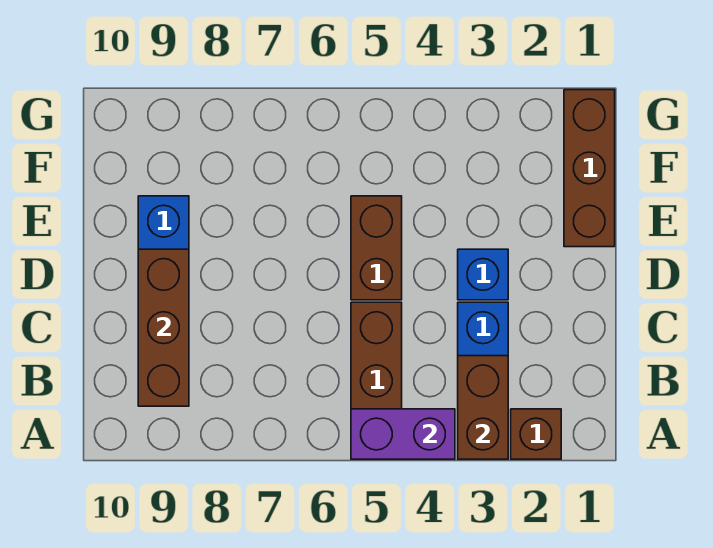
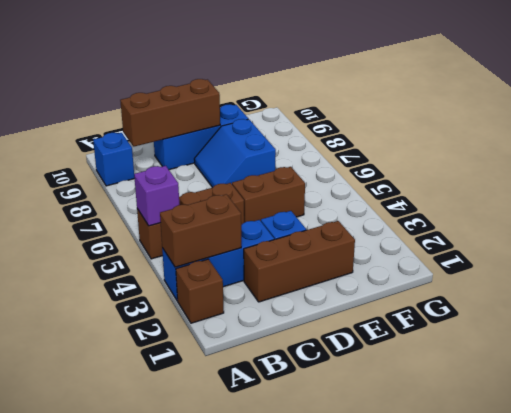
purple 1x2 brick [351,409,455,459] -> purple 1x1 brick [134,166,179,226]
none -> blue 1x1 brick [93,133,135,186]
none -> blue 2x2 slope [194,119,276,188]
brown 1x3 brick [564,90,615,247] -> brown 1x3 brick moved to [244,221,355,302]

